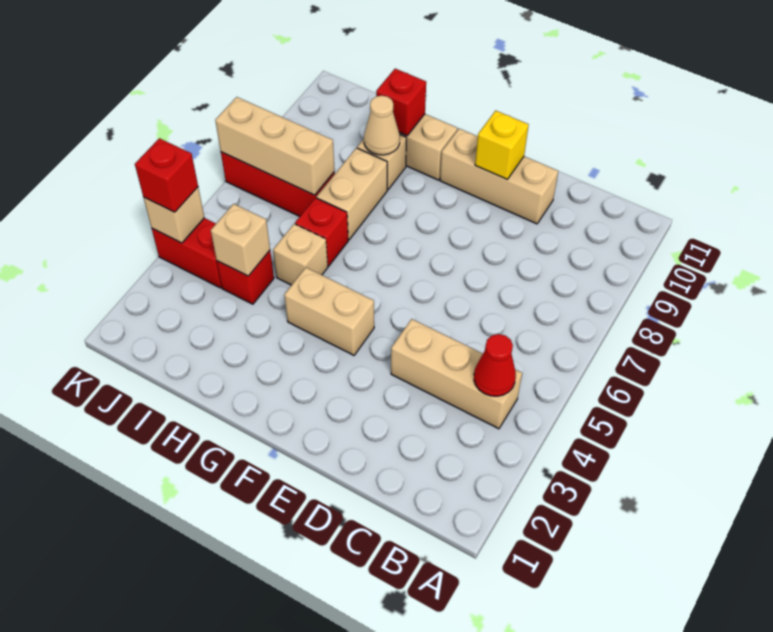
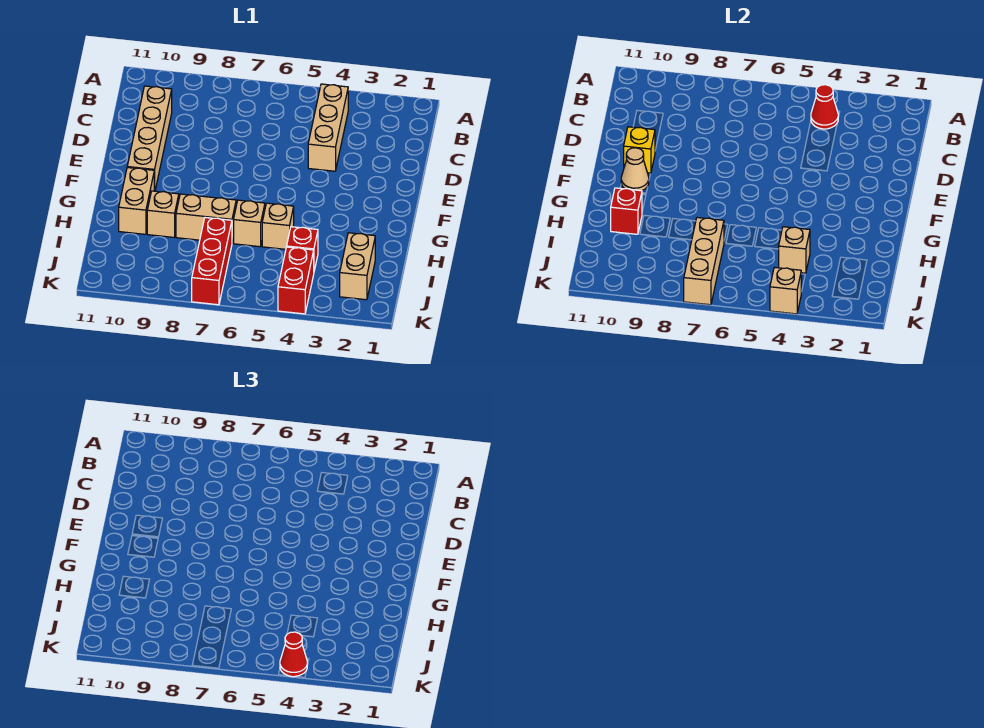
tan 1x3 brick [440,129,558,224] -> tan 1x4 brick [127,86,172,191]
tan 1x2 brick [284,268,374,355] -> tan 1x2 brick moved to [340,233,375,300]
red 1x1 brick [295,198,348,266] -> tan 1x1 brick [234,200,265,247]
tan 1x1 cone [364,96,400,155] -> tan 1x1 cone moved to [621,148,649,191]
red 1x1 brick [135,138,198,212] -> red 1x1 cone [280,632,307,677]

